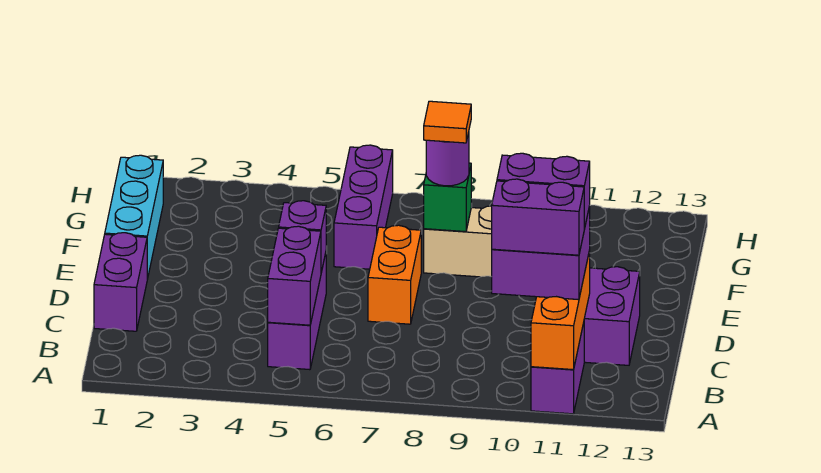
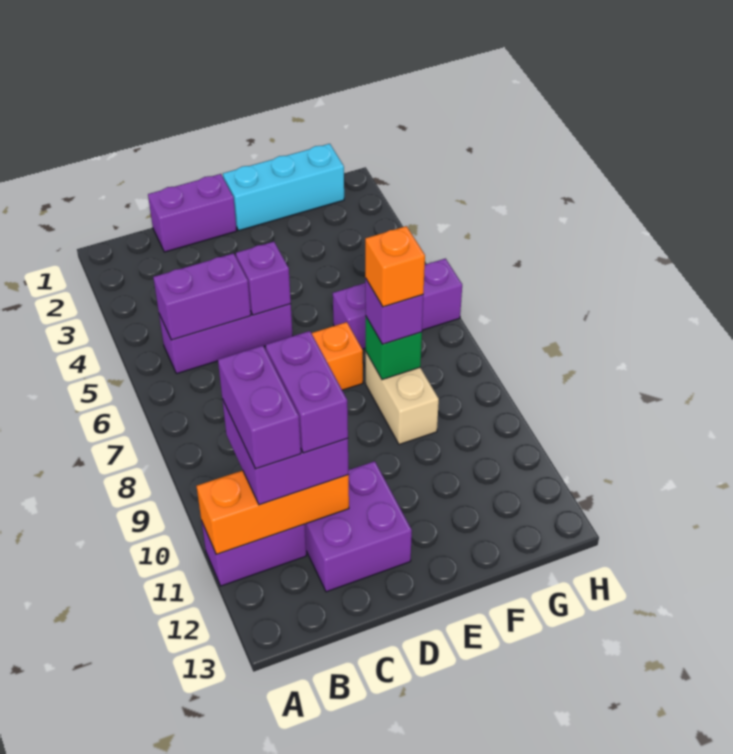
purple 1x1 round brick [426,132,469,186] -> purple 1x1 brick [365,278,423,344]
orange 1x1 tile [424,101,471,143] -> orange 1x1 brick [365,226,425,307]

